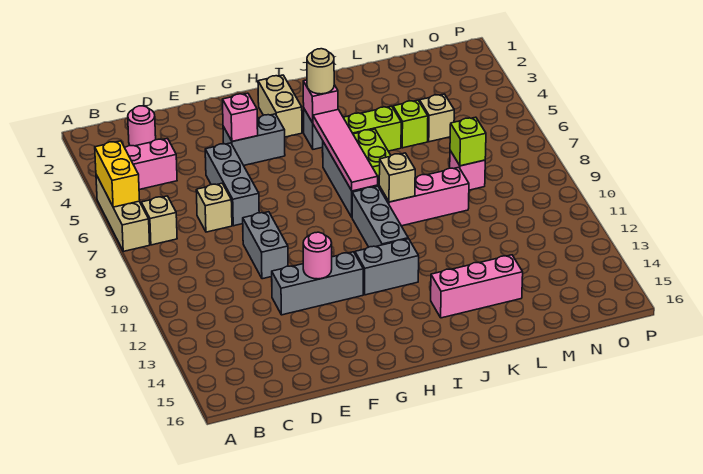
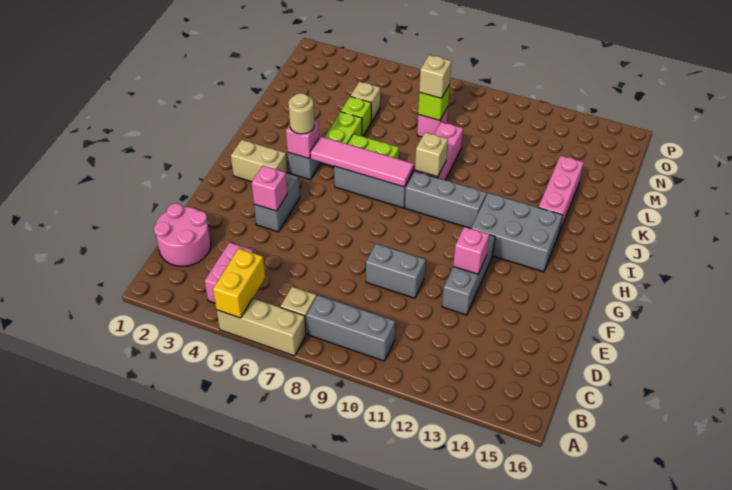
yellow 1x2 brick [95,141,140,207] -> yellow 1x2 brick turned to [213,249,265,318]
pink 1x1 round brick [128,106,156,146] -> pink 2x2 round brick [154,203,211,266]
tan 1x1 brick [196,183,232,232] -> tan 1x1 brick moved to [419,55,451,98]
grey 1x3 brick [205,143,259,226] -> grey 1x3 brick moved to [306,295,395,361]
pink 1x1 round brick [303,232,332,279] -> pink 1x1 brick [453,227,489,274]
grey 1x2 brick [355,239,419,295] -> grey 2x3 brick [471,193,562,272]

